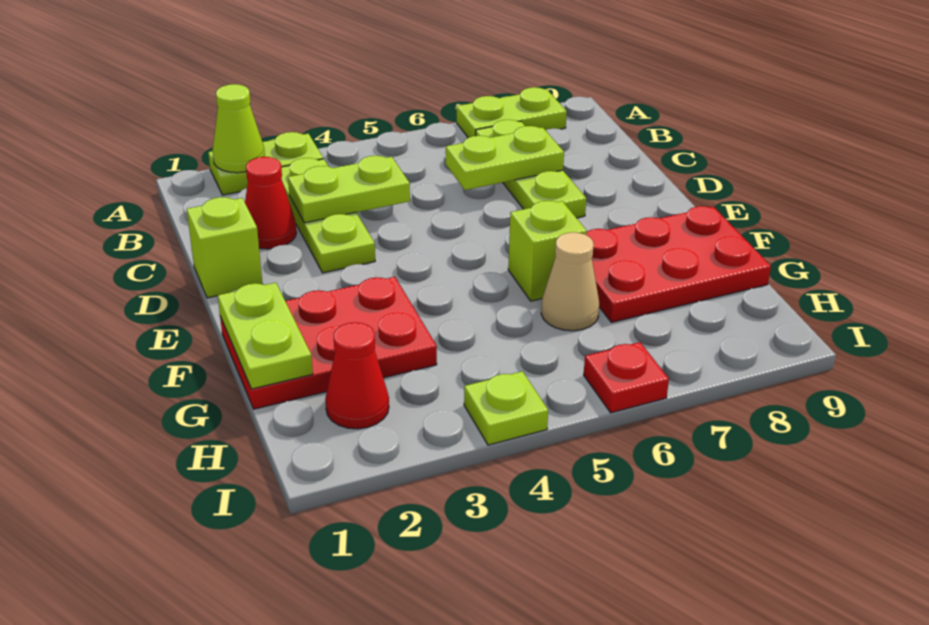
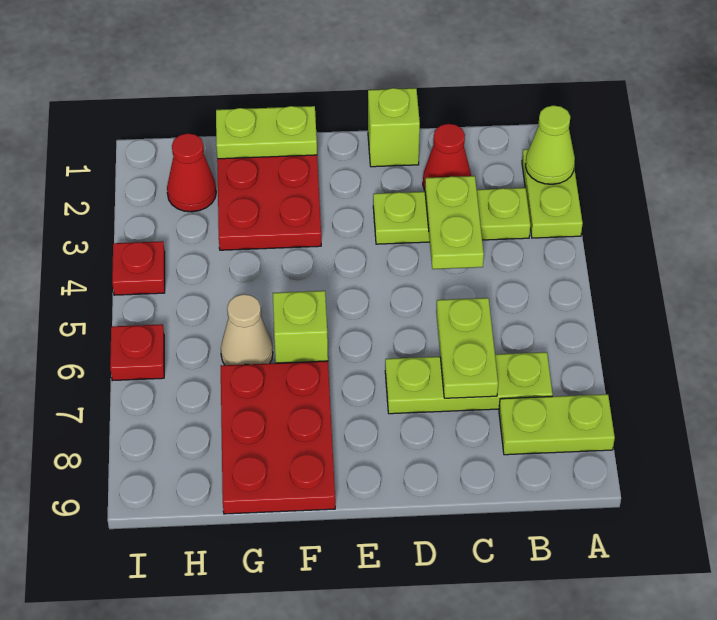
lime 1x2 plate [457,87,567,138] -> lime 1x2 plate turned to [499,394,615,455]
lime 1x1 plate [464,371,548,445] -> red 1x1 plate [112,241,165,295]

